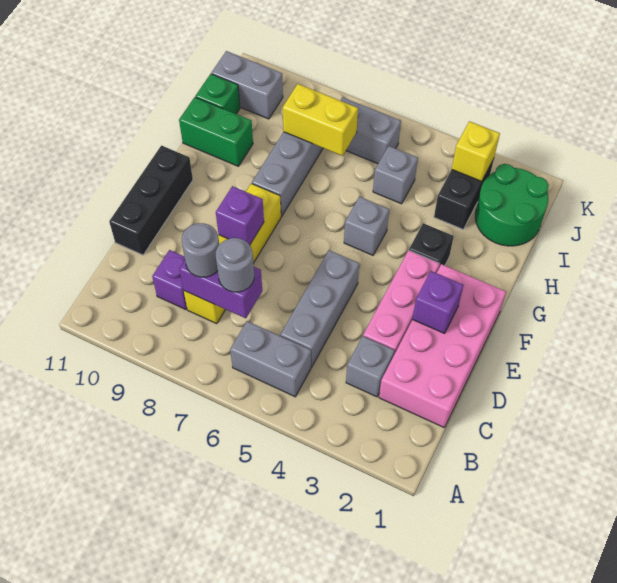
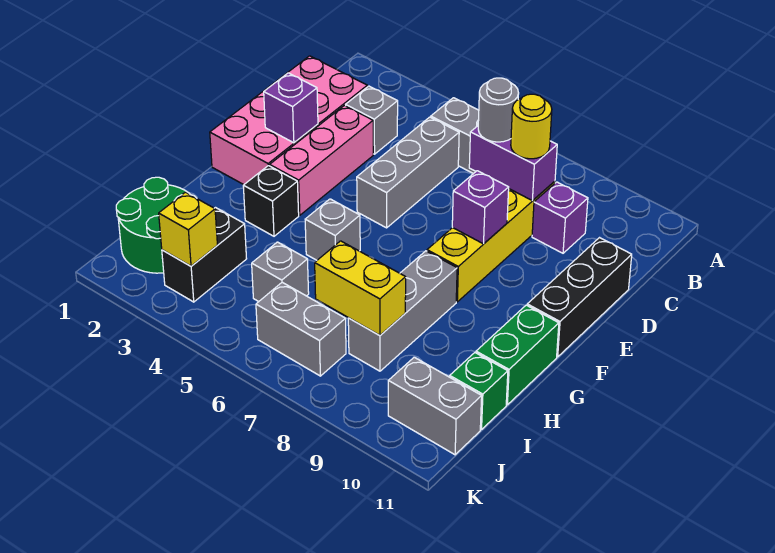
grey 1x1 round brick [182,223,219,277] -> yellow 1x1 round brick [511,94,552,159]
green 1x2 brick [179,97,253,166] -> green 1x2 brick turned to [476,305,559,405]

